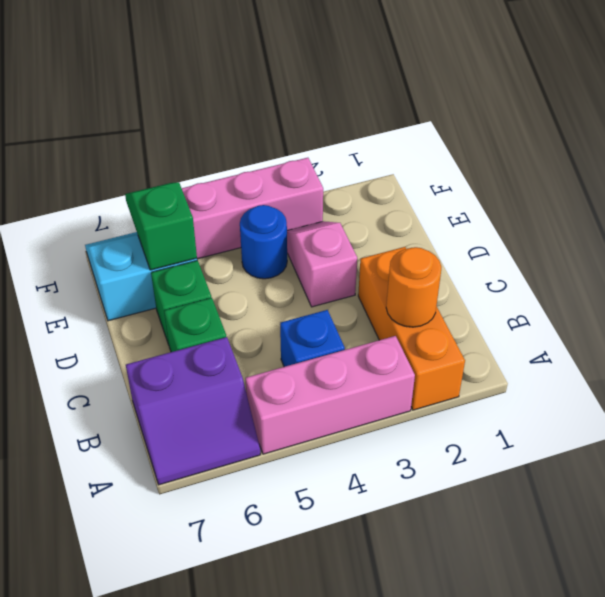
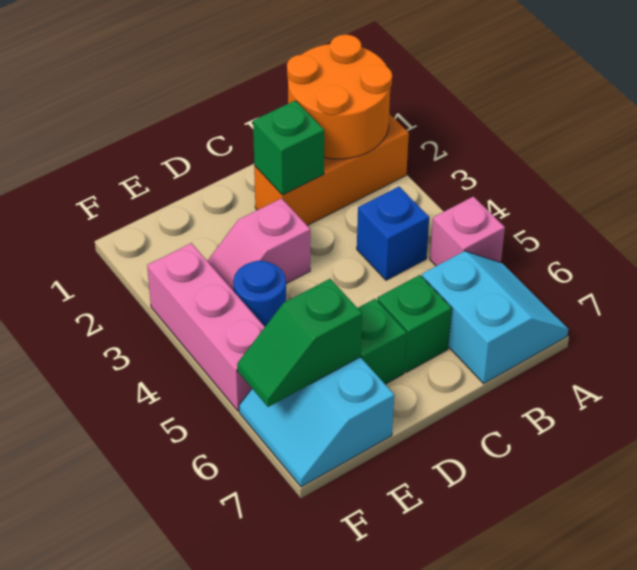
pink 1x3 brick [245,336,415,454] -> pink 1x1 brick [430,197,505,266]
purple 2x2 slope [126,337,261,485] -> cyan 2x2 slope [422,251,568,384]
orange 1x1 round brick [386,247,441,327] -> orange 2x2 round brick [287,35,392,159]
none -> green 1x1 brick [253,100,324,195]

